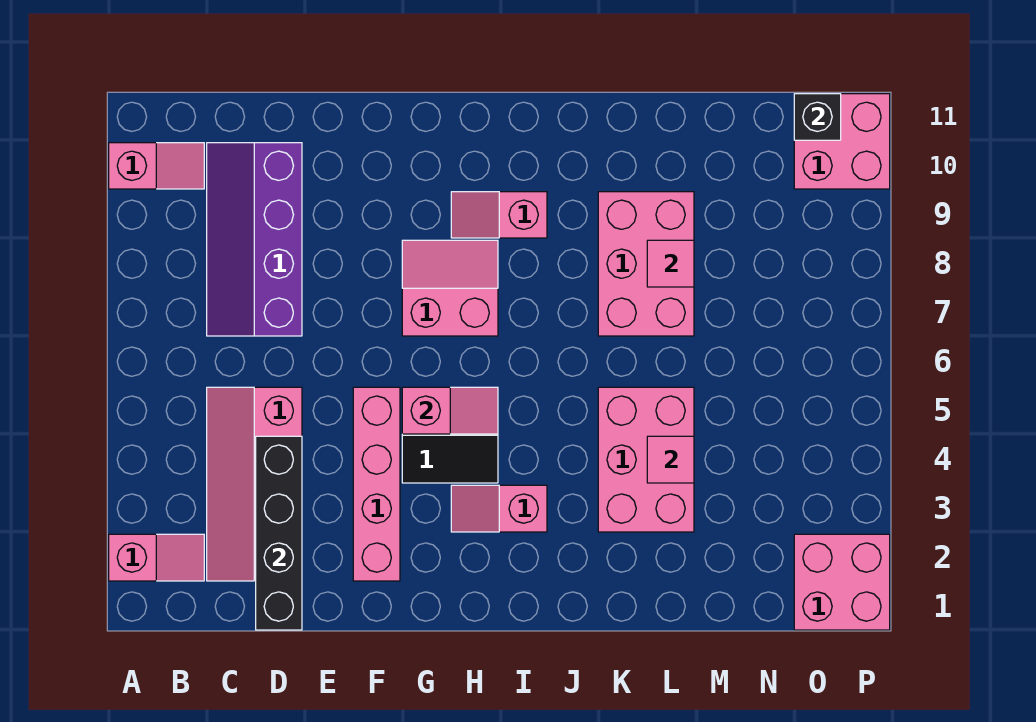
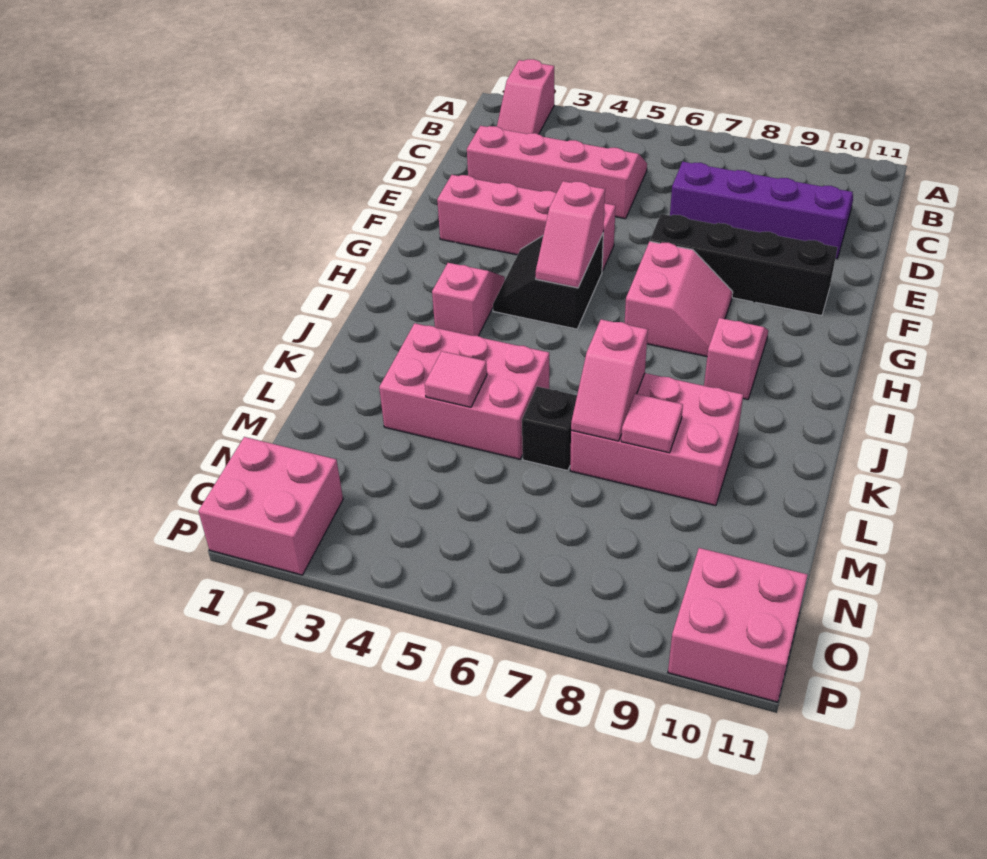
pink 1x2 slope [109,143,204,189] -> pink 1x2 slope moved to [571,319,648,441]
black 1x4 brick [256,436,302,630] -> black 1x4 brick moved to [650,214,837,316]
black 1x1 brick [794,94,841,140] -> black 1x1 brick moved to [522,386,577,471]

